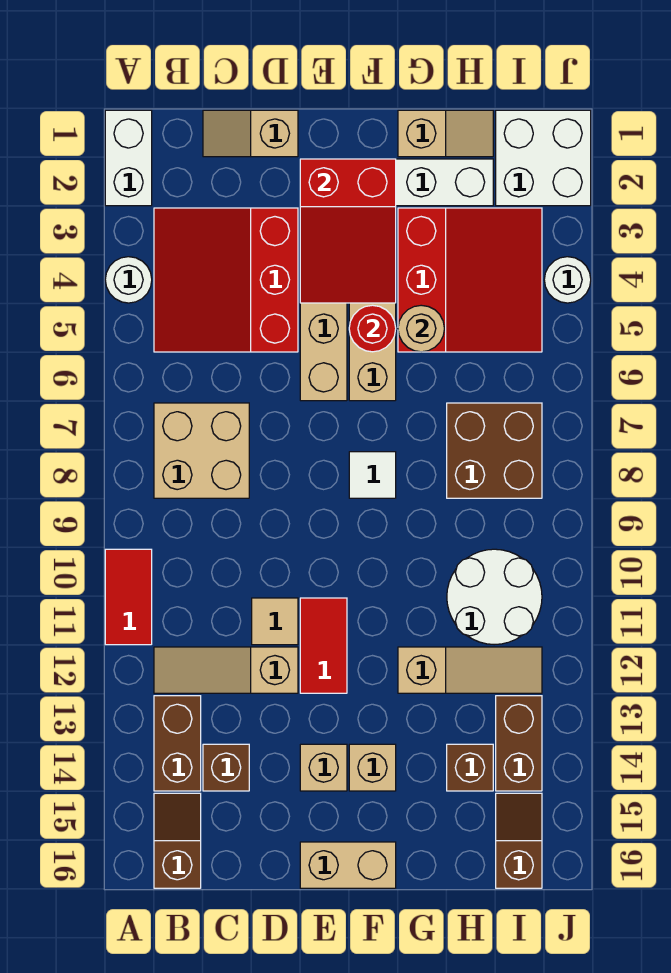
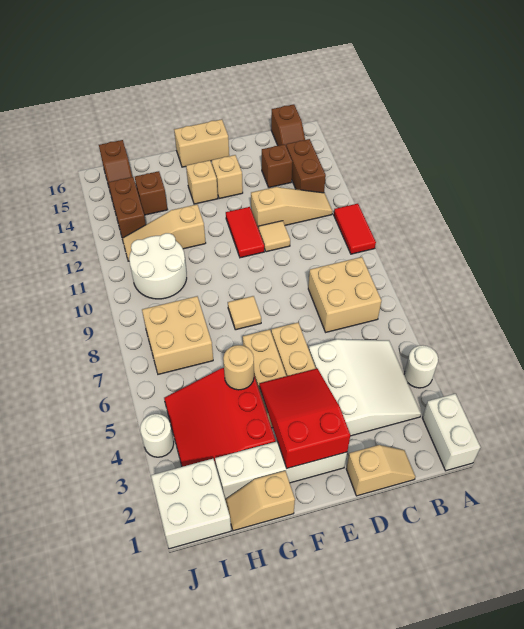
red 3x3 slope [154,208,298,352] -> white 3x3 slope [309,339,421,436]
red 1x1 round brick [349,305,396,352] -> none
white 1x1 tile [349,452,396,498] -> tan 1x1 tile [228,296,261,330]
brown 2x2 brick [447,403,542,498] -> tan 2x2 brick [142,296,213,374]

